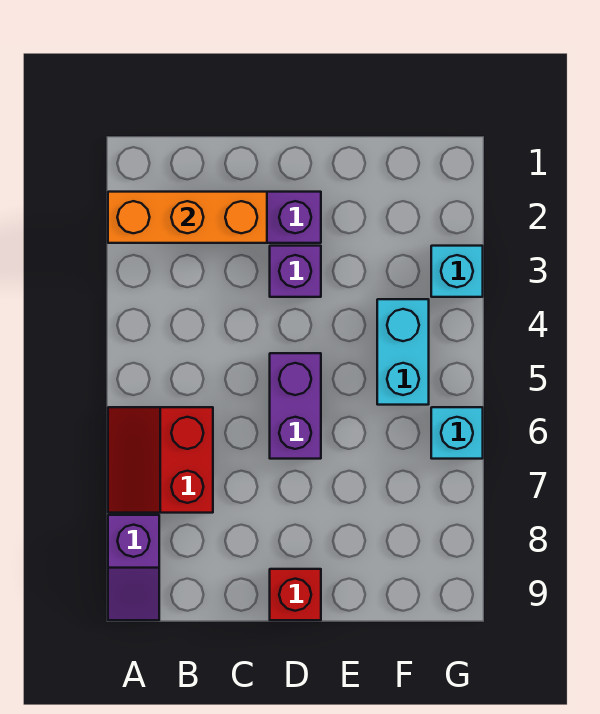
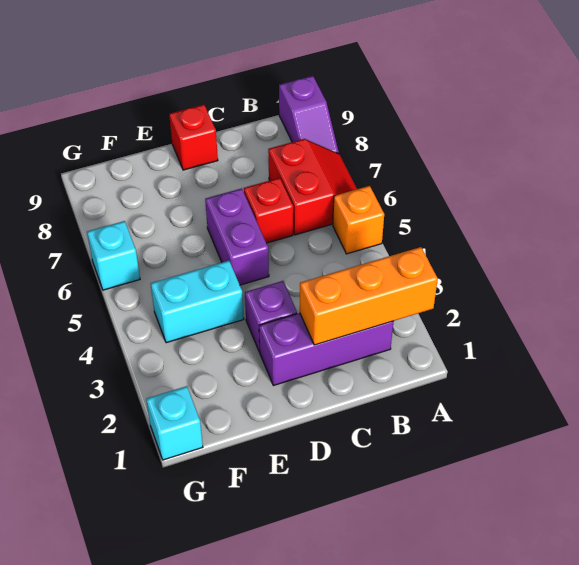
none -> orange 1x1 brick [333,186,384,254]
purple 1x2 slope [108,515,159,620] -> purple 1x2 slope turned to [279,76,339,153]
none -> red 1x1 brick [244,178,293,243]
cyan 1x2 brick [377,299,429,405] -> cyan 1x2 brick turned to [151,261,244,343]
cyan 1x1 brick [431,246,483,297] -> cyan 1x1 brick moved to [146,386,203,460]

